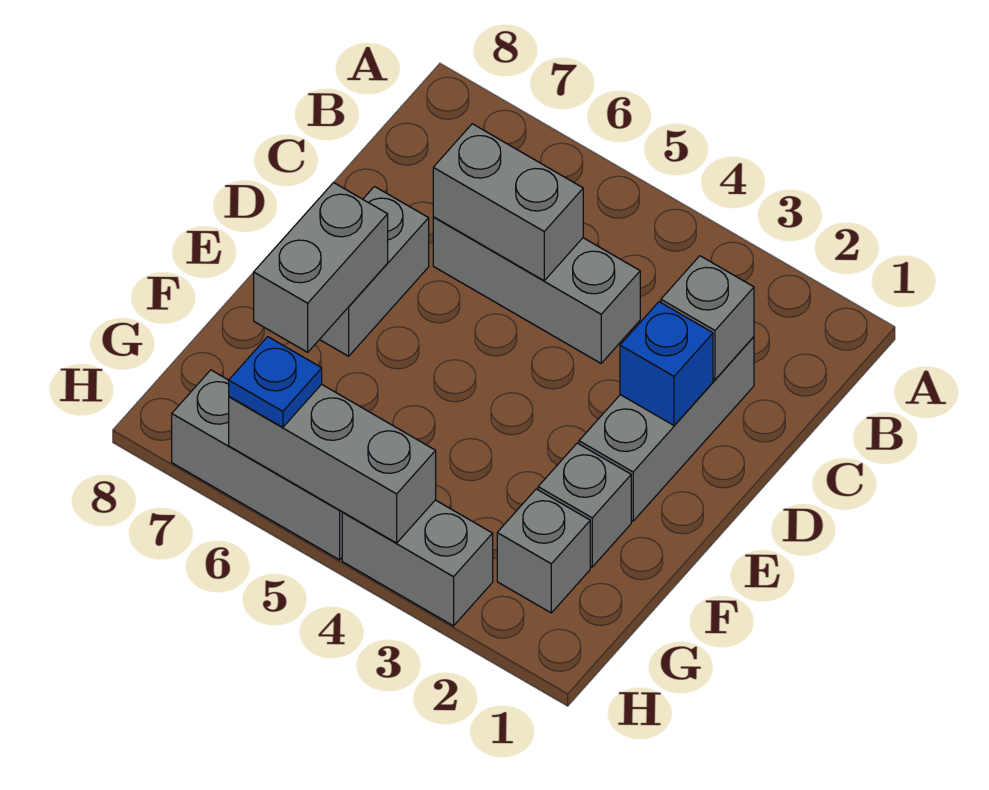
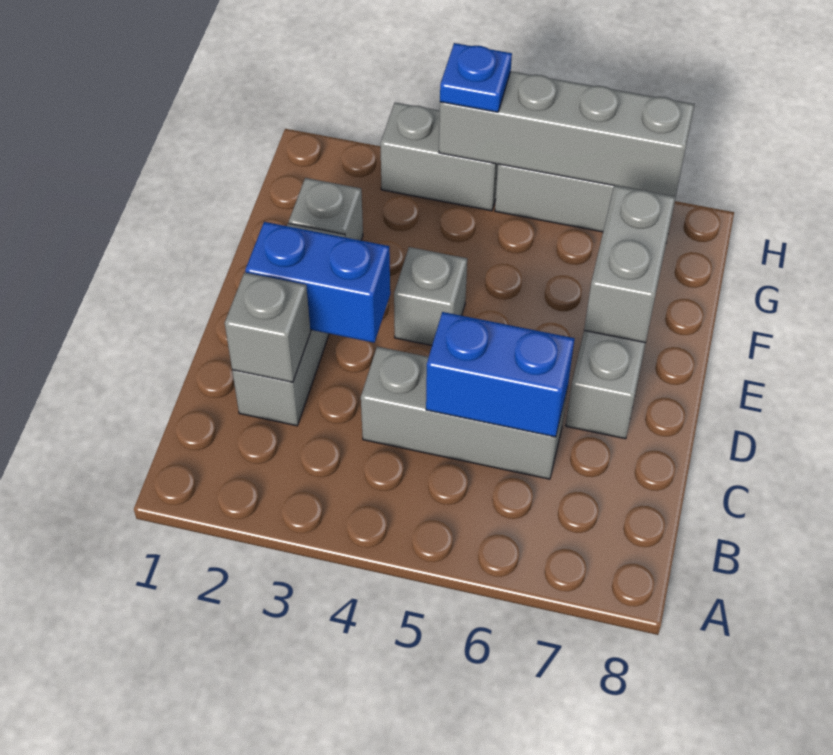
grey 1x2 brick [433,124,583,281] -> blue 1x2 brick [426,312,575,437]
blue 1x1 brick [620,302,713,425] -> blue 1x2 brick [245,222,390,343]
grey 1x1 brick [497,489,590,613] -> grey 1x1 brick moved to [394,247,467,345]
grey 1x3 brick [229,384,436,543] -> grey 1x4 brick [439,71,695,197]
blue 1x1 plate [229,337,322,427] -> blue 1x1 plate moved to [440,43,512,112]

